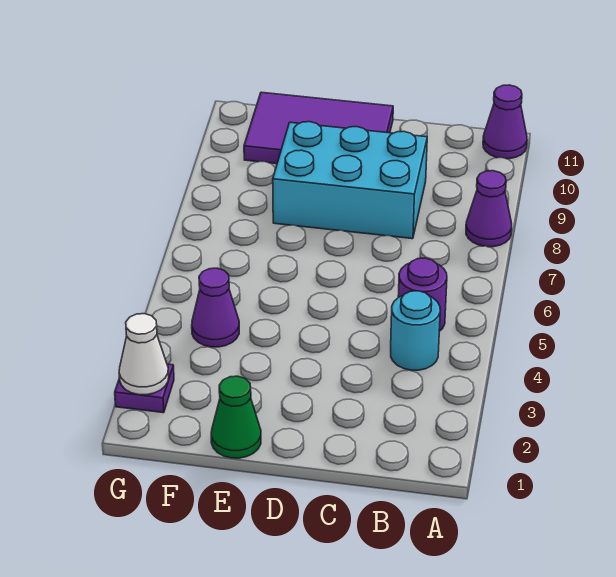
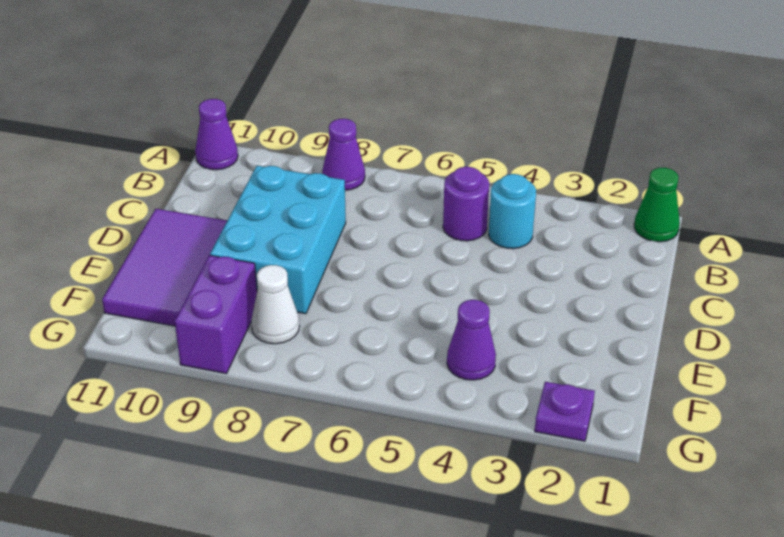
green 1x1 cone [211,376,261,458] -> green 1x1 cone moved to [634,168,680,242]
none -> purple 1x2 brick [175,255,257,374]
white 1x1 cone [119,314,169,395] -> white 1x1 cone moved to [251,265,299,344]

